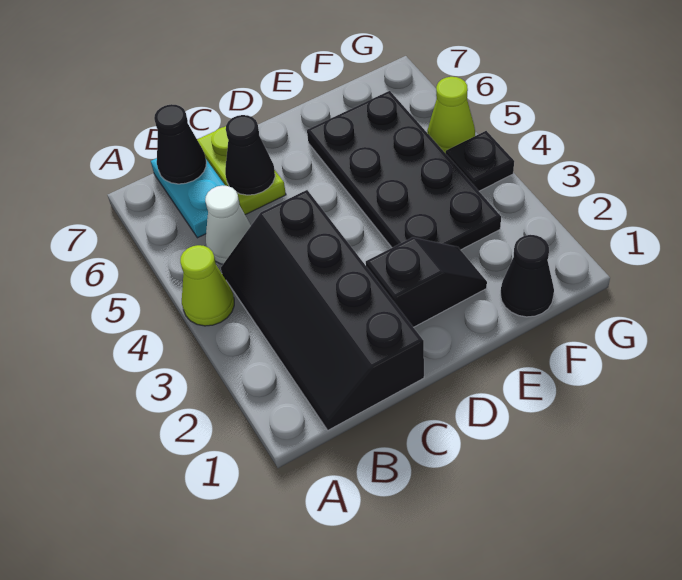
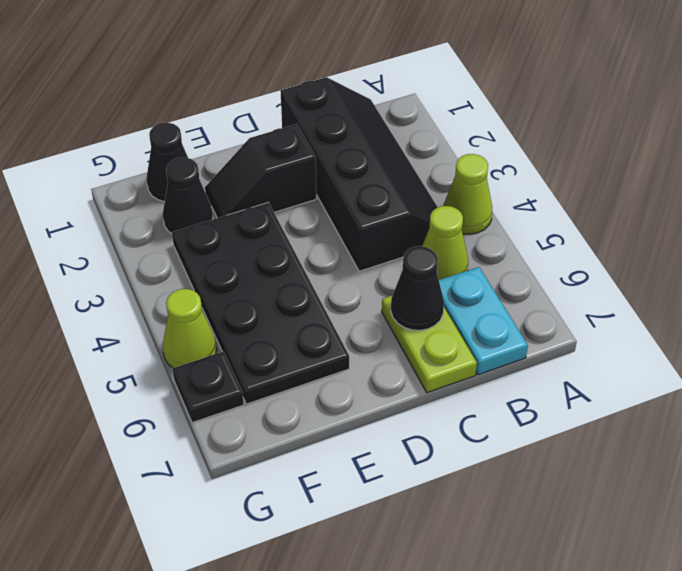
white 1x1 cone [205,185,251,264] -> lime 1x1 cone [422,206,468,280]
black 1x1 cone [154,104,206,184] -> black 1x1 cone moved to [163,158,213,234]
black 1x1 plate [446,131,514,191] -> black 1x1 plate moved to [173,352,244,423]

